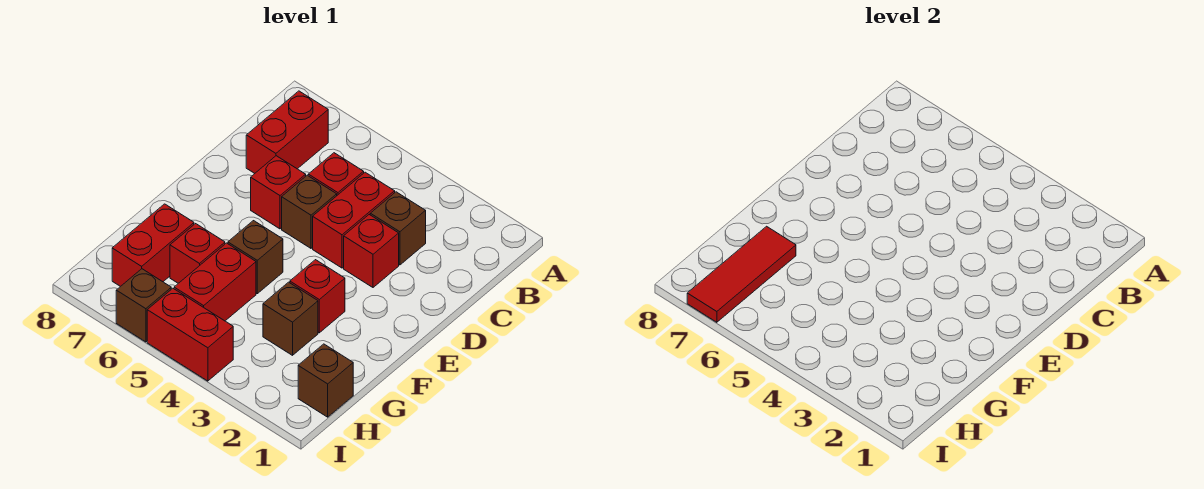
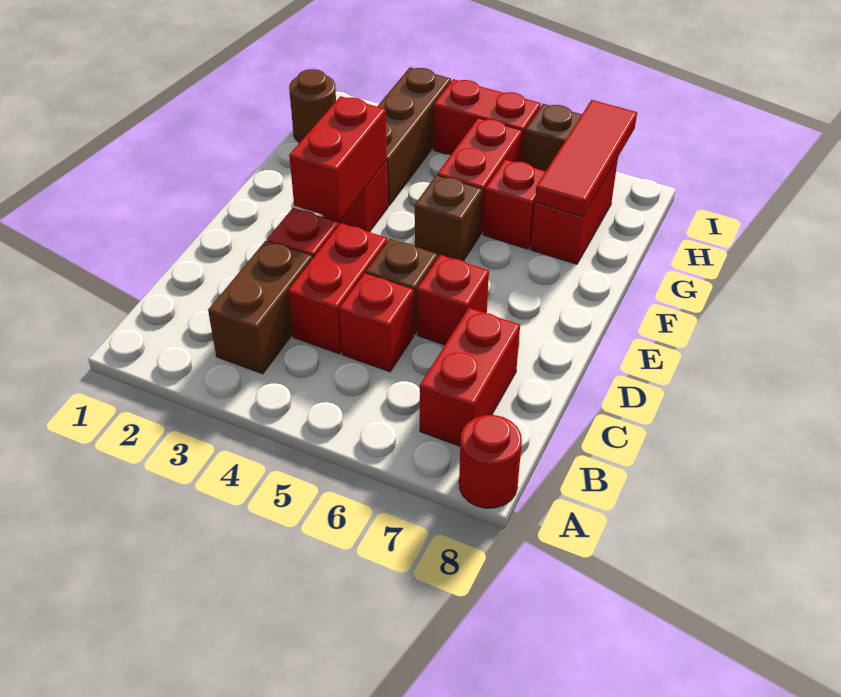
none -> red 1x1 round brick [459,415,522,508]
brown 1x1 brick [370,192,426,265] -> brown 1x2 brick [208,241,312,374]
none -> red 1x2 brick [289,96,387,220]
brown 1x1 brick [263,282,318,355] -> brown 1x3 brick [377,67,451,206]
brown 1x1 brick [298,344,353,417] -> brown 1x1 round brick [289,69,336,143]

